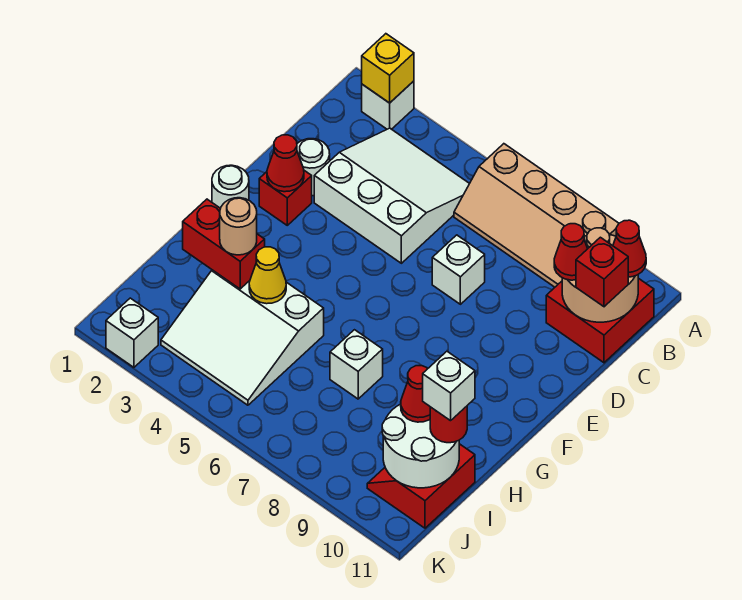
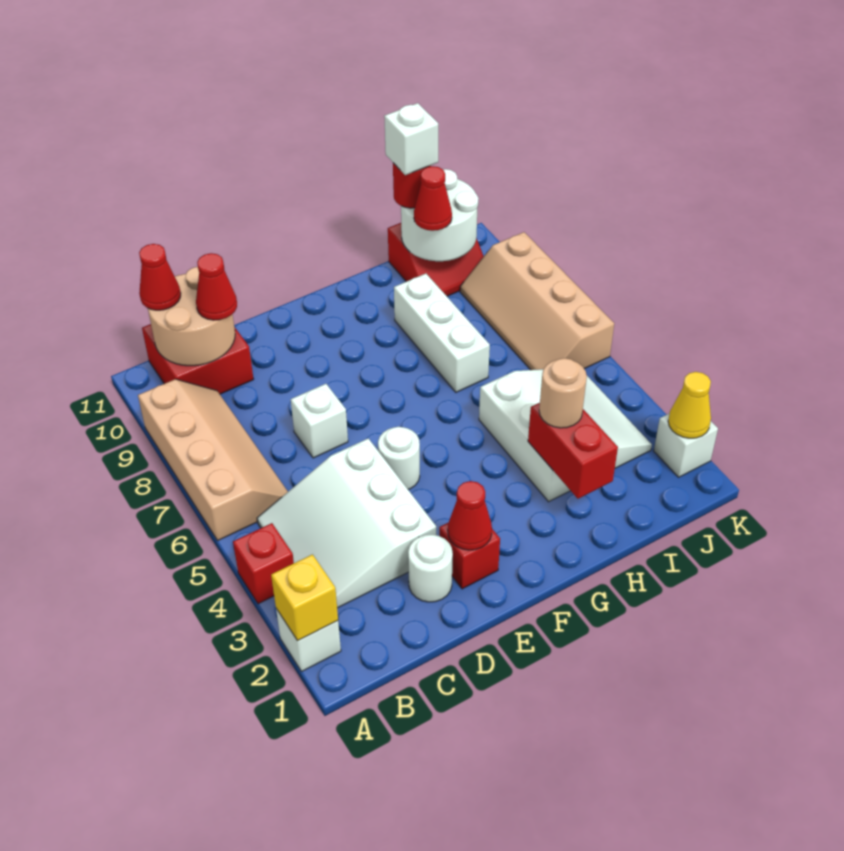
red 1x1 brick [576,237,628,307] -> red 1x1 brick moved to [233,523,294,604]
white 1x1 round brick [212,165,249,208] -> white 1x1 round brick moved to [378,427,420,489]
yellow 1x1 cone [249,247,286,304] -> yellow 1x1 cone moved to [668,372,711,438]
white 1x1 brick [330,330,383,399] -> white 1x3 brick [394,274,490,392]
none -> tan 2x4 slope [460,232,614,370]

